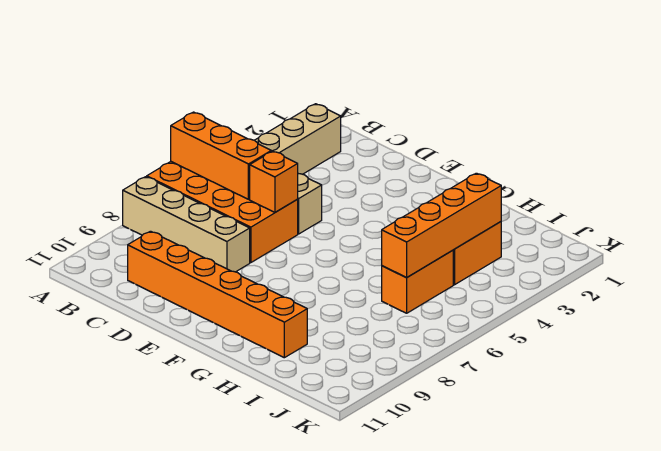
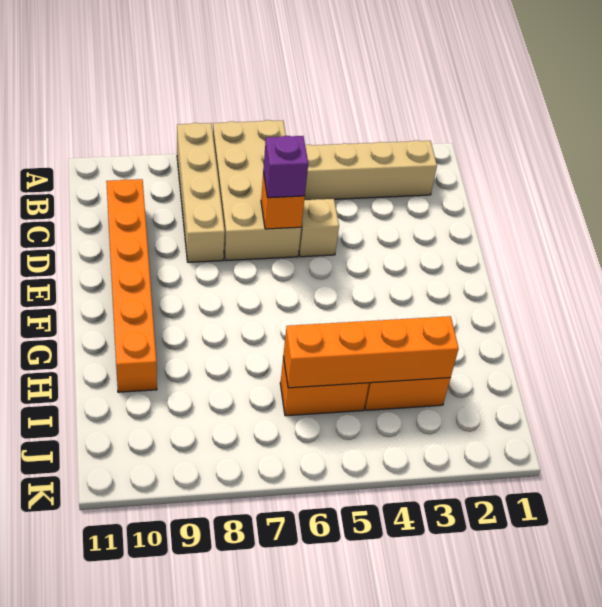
orange 2x4 brick [147,162,298,263] -> tan 2x4 brick [213,120,301,261]
orange 1x3 brick [171,112,271,199] -> none
none -> purple 1x1 brick [263,136,308,198]

